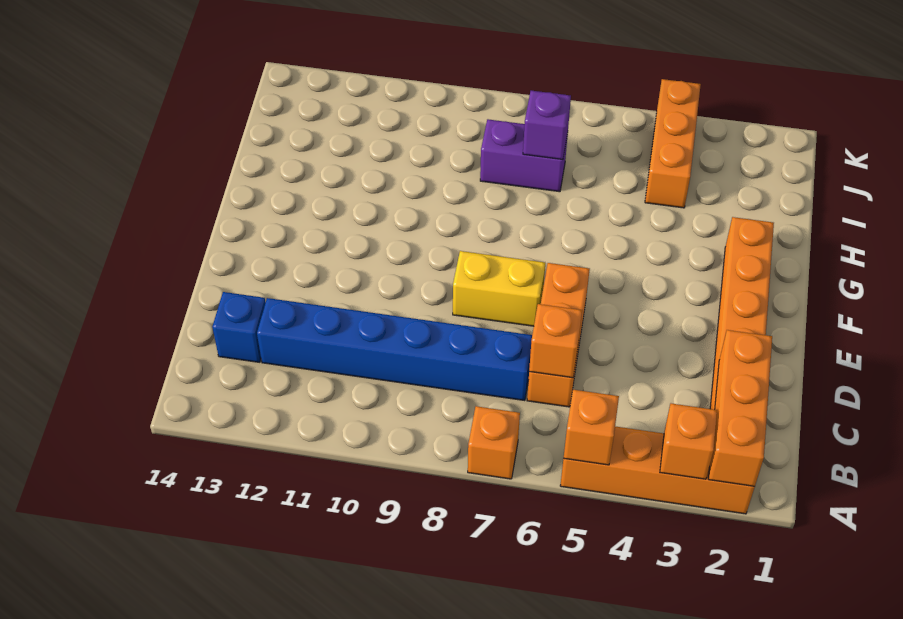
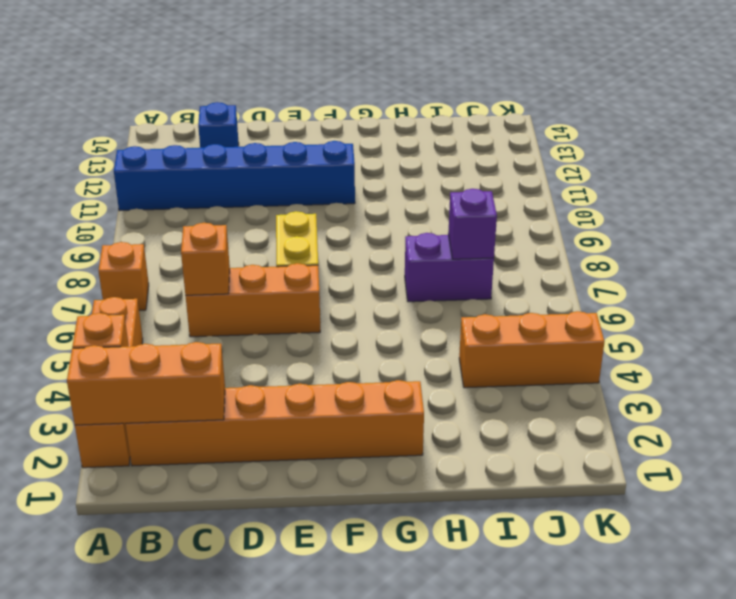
orange 1x1 brick [564,390,619,465] -> none
blue 1x6 brick [257,298,532,401] -> blue 1x6 brick turned to [114,141,355,211]
purple 1x2 brick [480,119,568,192] -> purple 1x2 brick turned to [405,233,494,302]

